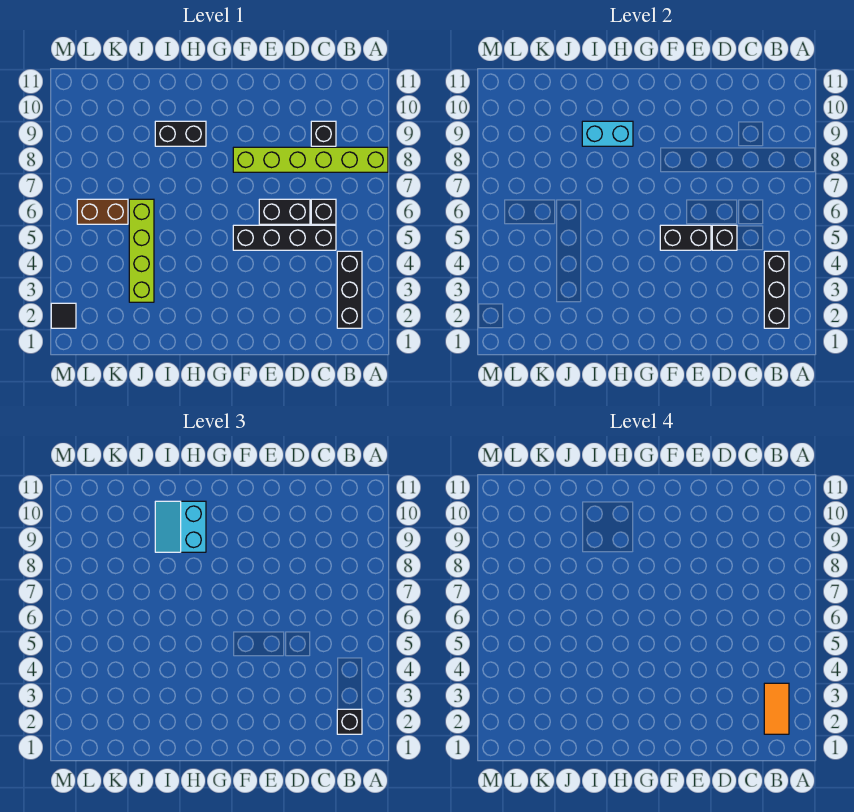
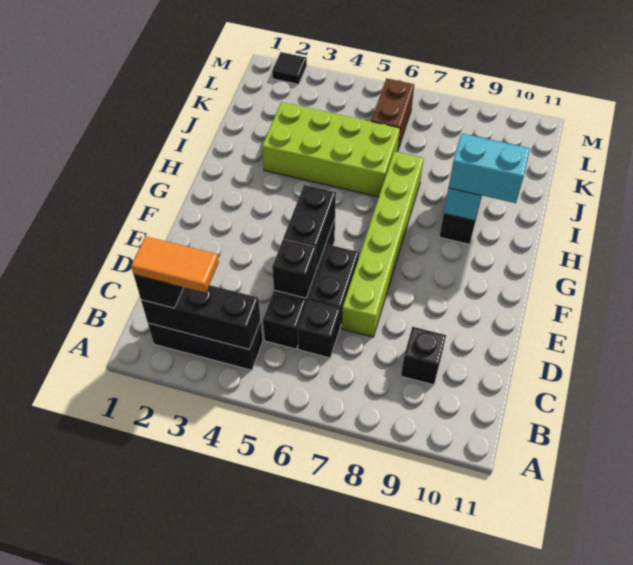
lime 1x6 brick [233,147,388,172] -> lime 1x6 brick moved to [342,151,424,337]
lime 1x4 brick [129,199,154,302] -> lime 2x4 brick [262,102,400,197]

